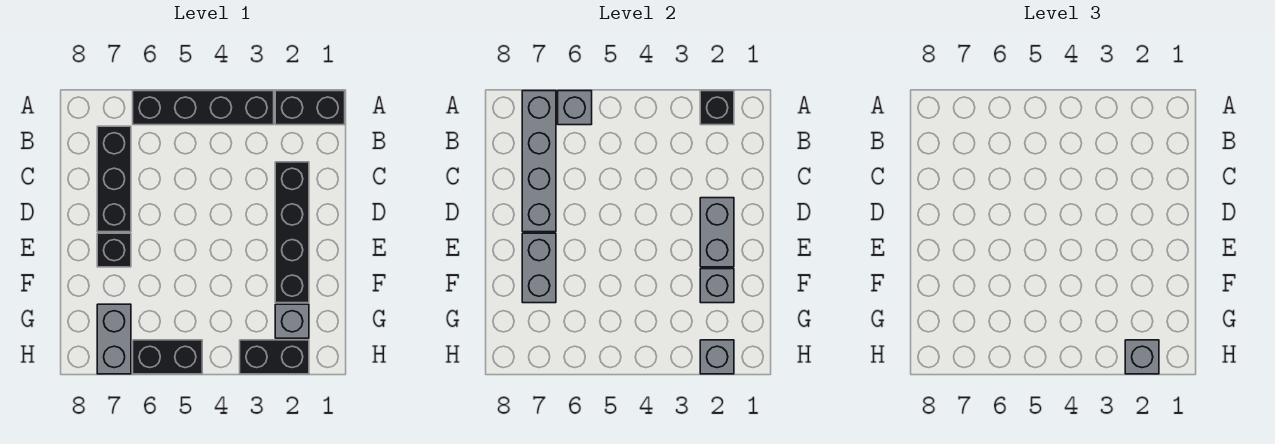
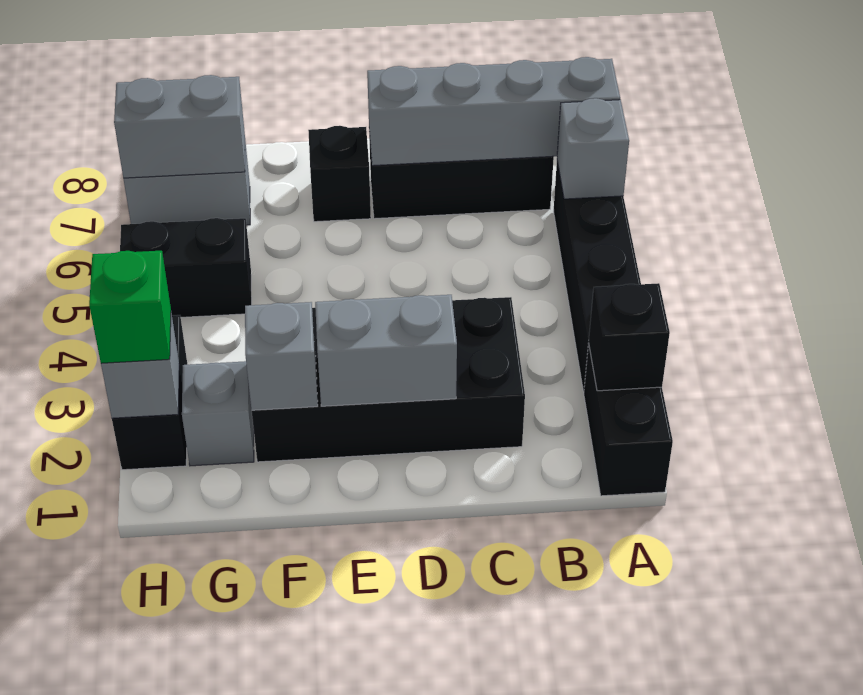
black 1x4 brick [275,162,309,303] -> black 2x4 brick [252,297,525,462]
grey 1x2 brick [522,233,556,303] -> grey 1x2 brick moved to [114,75,245,178]
grey 1x1 brick [1125,340,1159,374] -> green 1x1 brick [89,251,171,363]
black 1x2 brick [133,340,202,374] -> black 1x2 brick turned to [120,218,252,317]

